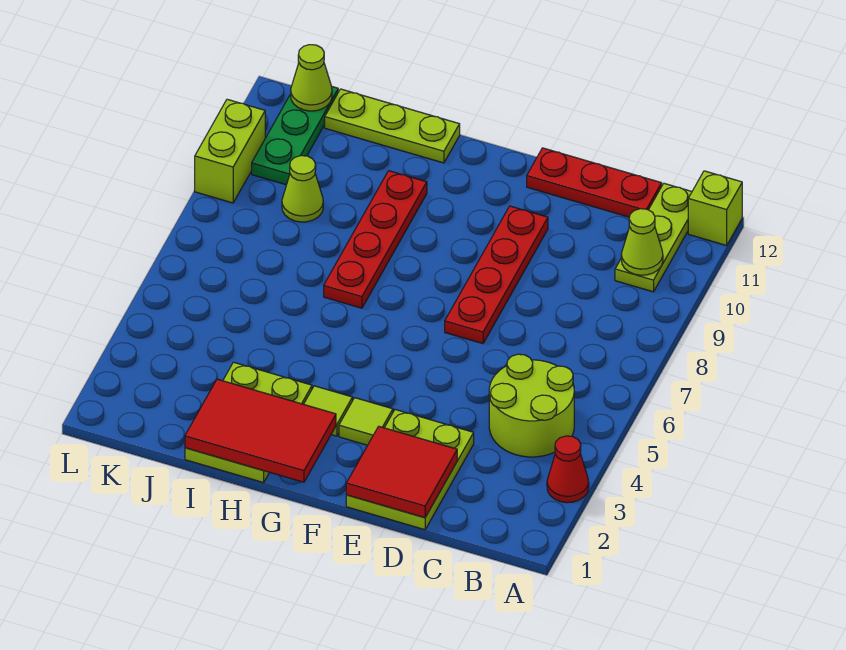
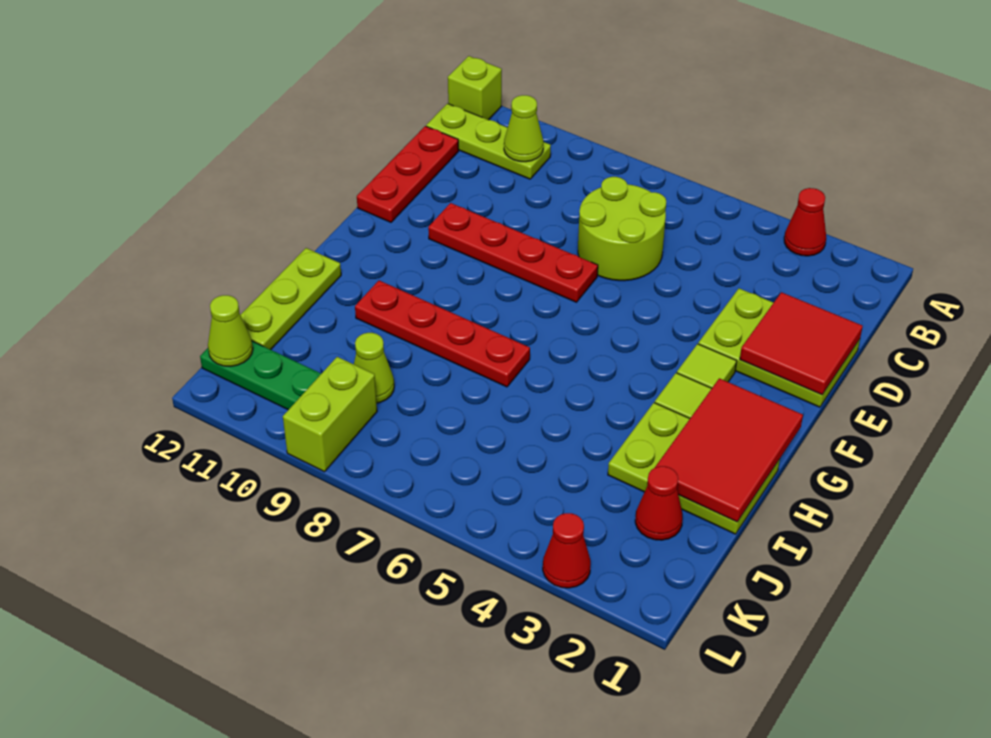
lime 2x2 round brick [489,354,574,457] -> lime 2x2 round brick moved to [578,177,666,281]
none -> red 1x1 cone [635,466,683,540]
none -> red 1x1 cone [543,513,591,588]
lime 1x2 brick [195,99,265,203] -> lime 1x2 brick turned to [283,357,377,472]

